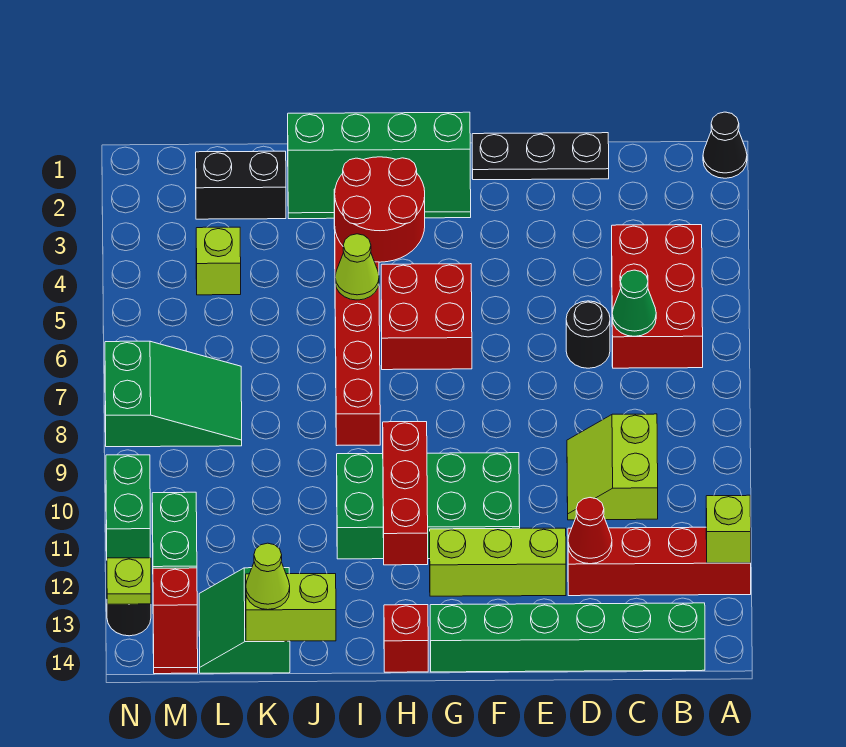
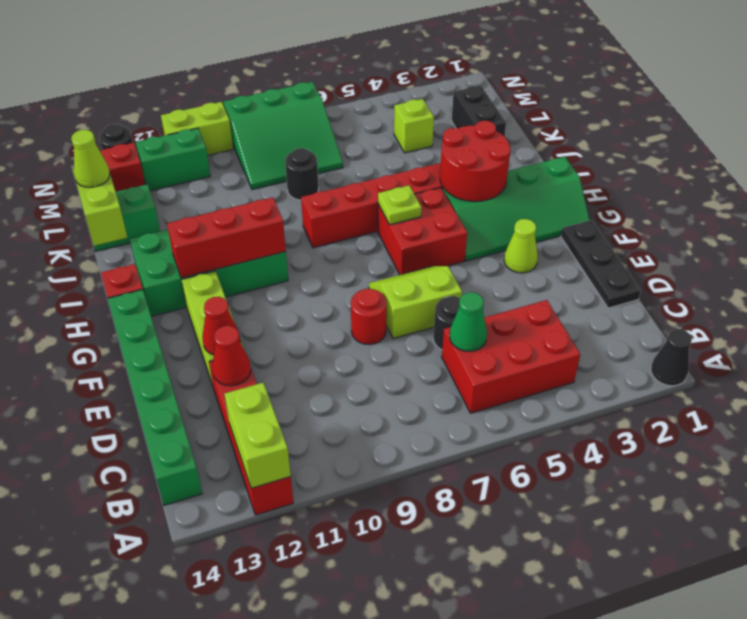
lime 1x1 brick [706,495,751,563] -> lime 1x2 brick [225,383,291,488]
lime 2x2 slope [567,414,658,520] -> lime 2x2 slope moved to [369,266,462,339]
none -> red 1x1 round brick [351,289,387,345]
none -> red 1x1 cone [202,297,240,355]
green 2x4 brick [337,453,520,559] -> green 2x4 brick turned to [130,230,288,316]
green 2x4 slope [288,112,471,219] -> green 2x4 slope turned to [442,157,590,261]
lime 1x1 cone [335,234,379,300] -> lime 1x1 cone moved to [504,219,538,273]
none -> black 1x1 round brick [285,148,319,200]
green 2x3 slope [105,341,242,447] -> green 3x3 slope [223,82,343,189]
green 1x2 brick [106,455,150,558] -> lime 1x2 brick [161,102,233,155]
lime 1x1 plate [107,558,151,604] -> lime 1x1 plate moved to [378,185,421,225]

